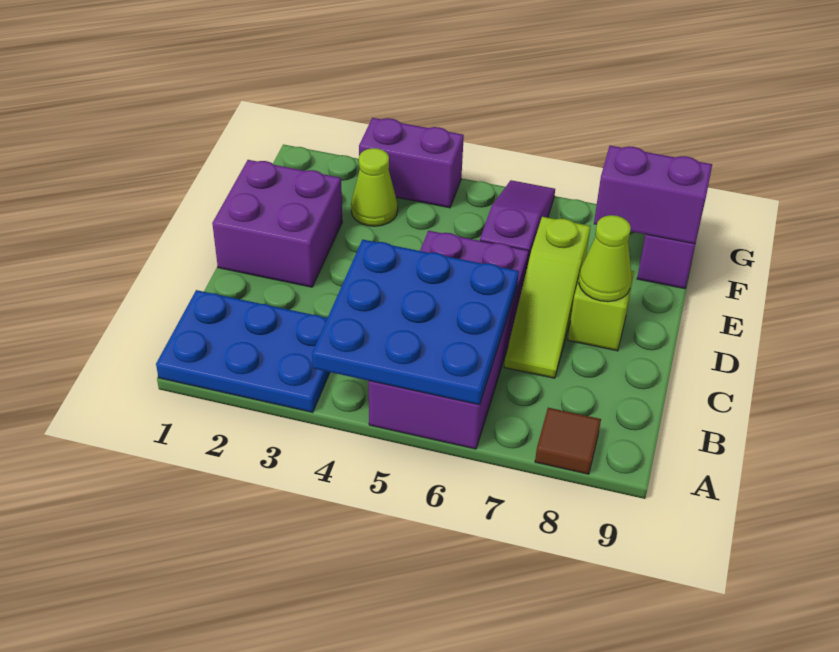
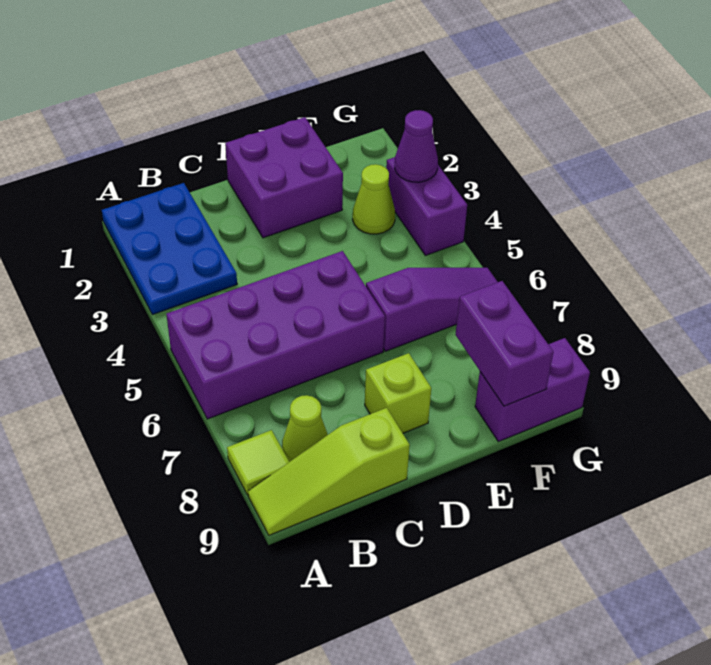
blue 3x3 plate [312,240,519,405] -> none
brown 1x1 tile [535,408,601,474] -> lime 1x1 tile [227,430,289,495]
lime 1x3 slope [504,217,591,378] -> lime 1x3 slope moved to [248,408,410,535]
lime 1x1 cone [579,215,632,302] -> lime 1x1 cone moved to [282,395,328,462]
none -> purple 1x1 cone [395,110,438,182]

